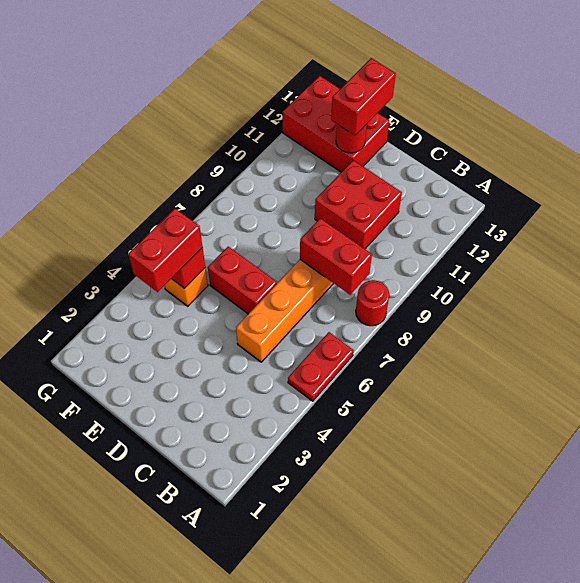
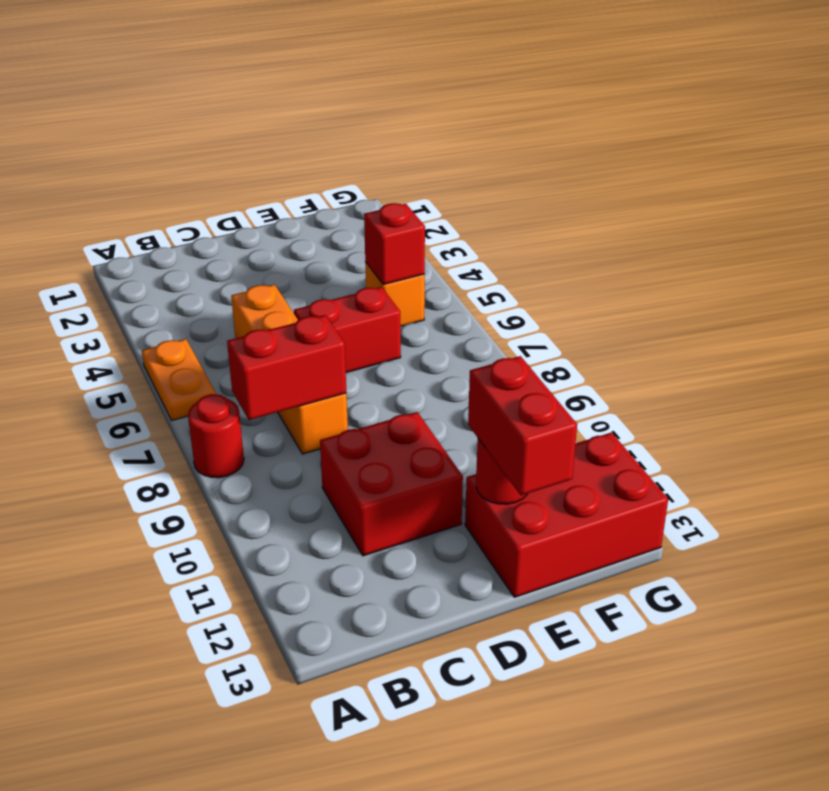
red 1x2 plate [288,332,354,401] -> orange 1x2 plate [142,339,216,420]
red 1x2 brick [128,209,202,292] -> none

